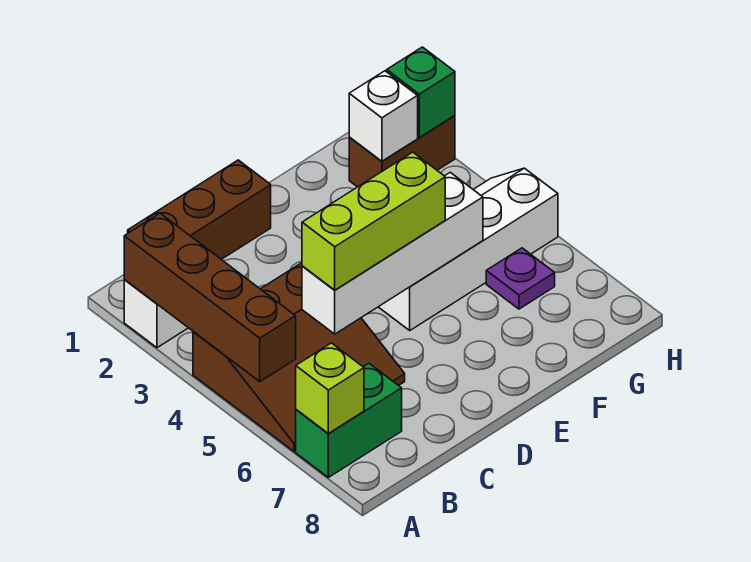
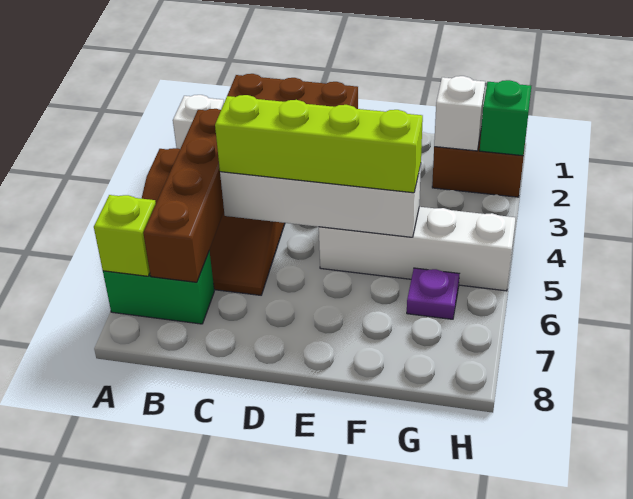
brown 1x4 brick [124,213,296,382] -> brown 1x4 brick moved to [143,109,224,282]
lime 1x3 brick [302,152,445,290] -> lime 1x4 brick [215,95,423,193]

